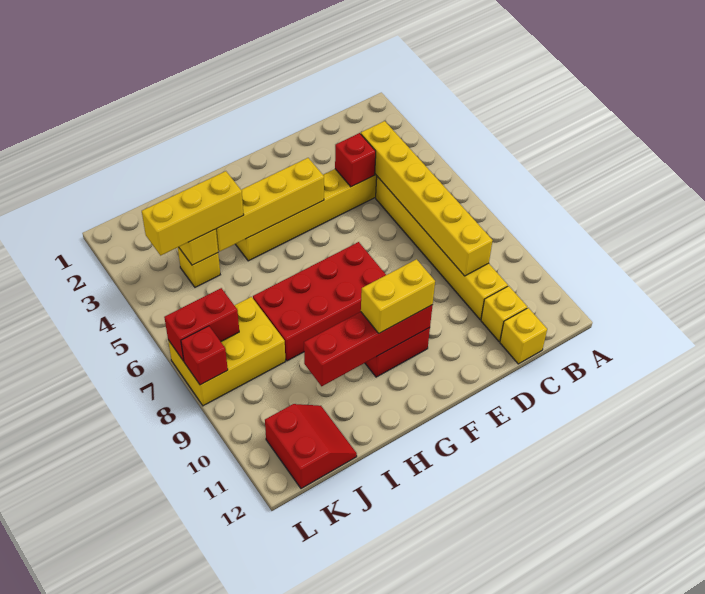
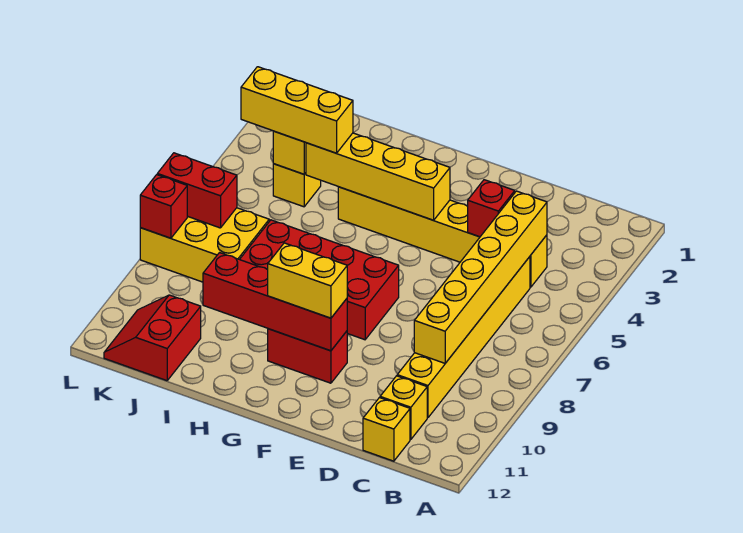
red 2x2 slope [265,404,357,489] -> red 2x2 slope turned to [104,295,201,381]

